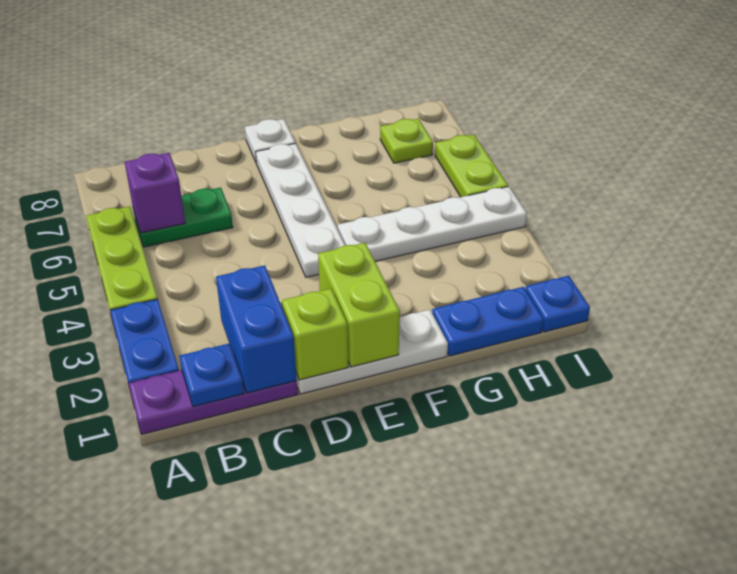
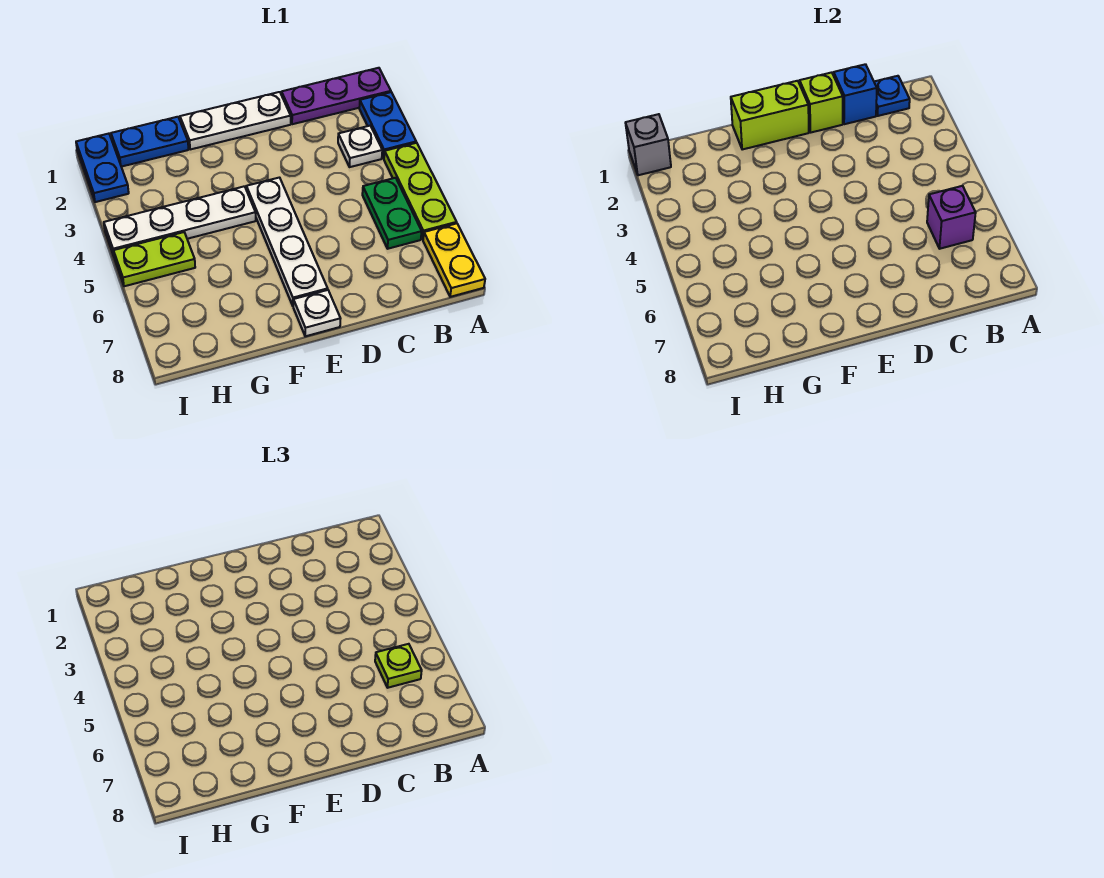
none -> yellow 1x2 plate [423,223,485,297]
none -> white 1x1 plate [338,126,382,167]
green 1x2 plate [133,187,233,247] -> green 1x2 plate turned to [362,178,422,249]
blue 1x2 brick [216,265,297,393] -> blue 1x1 brick [834,64,877,124]
lime 1x2 brick [318,243,400,367] -> lime 1x2 brick turned to [731,81,809,150]
lime 1x1 plate [380,119,433,163] -> lime 1x1 plate moved to [375,644,422,688]
blue 1x1 plate [525,276,590,332] -> blue 1x2 plate [76,134,129,202]
none -> grey 1x1 brick [625,114,671,175]
lime 1x2 plate [435,135,508,197] -> lime 1x2 plate turned to [113,232,195,286]

